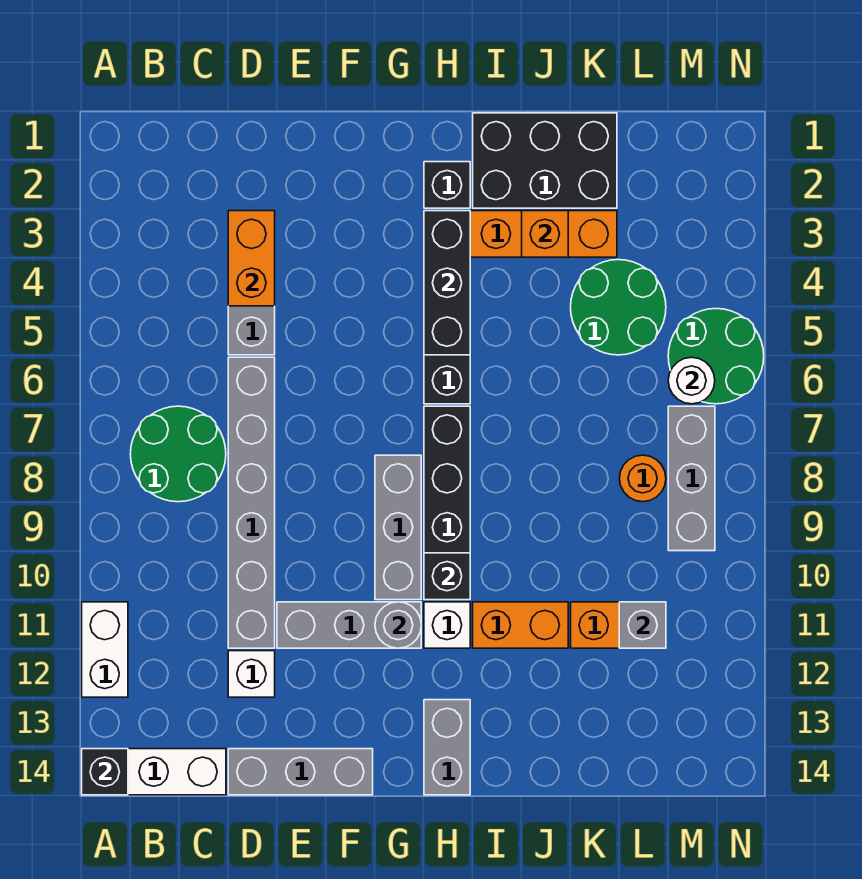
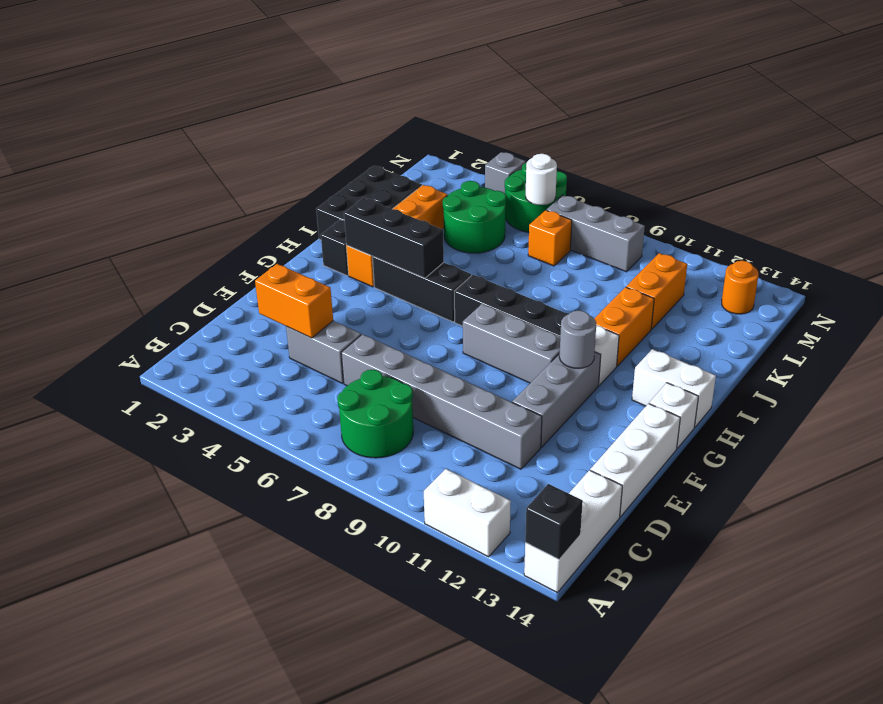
white 1x1 brick [228,651,275,697] -> white 1x1 brick moved to [649,383,698,449]
grey 1x3 brick [228,749,373,795] -> white 1x3 brick [590,404,680,517]
black 1x1 brick [424,553,470,600] -> none
grey 1x2 brick [424,700,470,795] -> white 1x2 brick [632,349,716,427]
orange 1x1 brick [522,211,568,257] -> orange 1x1 brick moved to [528,210,572,266]
orange 1x1 round brick [619,455,666,502] -> orange 1x1 round brick moved to [722,261,759,314]
grey 1x1 brick [619,602,666,648] -> grey 1x1 brick moved to [485,152,525,193]

